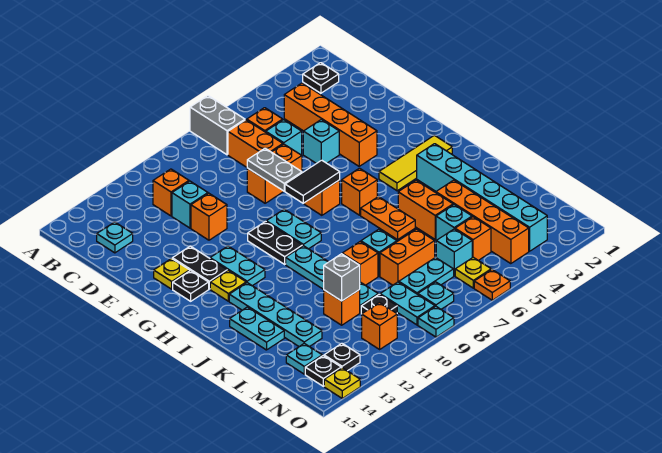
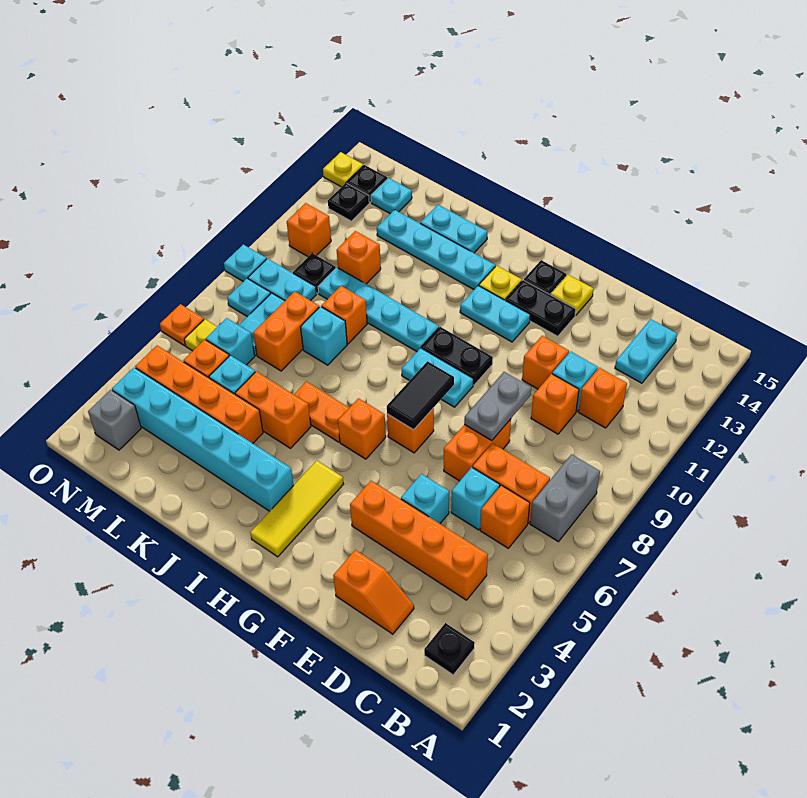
grey 1x2 brick [190,96,245,155] -> grey 1x2 brick turned to [530,454,600,542]
cyan 1x1 plate [97,222,133,253] -> cyan 1x2 plate [615,319,677,383]
none -> orange 1x2 slope [333,550,414,634]
none -> orange 1x1 brick [531,374,579,434]
grey 1x2 plate [247,148,302,191] -> grey 1x2 plate turned to [464,372,531,441]
grey 1x1 brick [324,254,360,301] -> grey 1x1 brick moved to [88,390,141,450]

